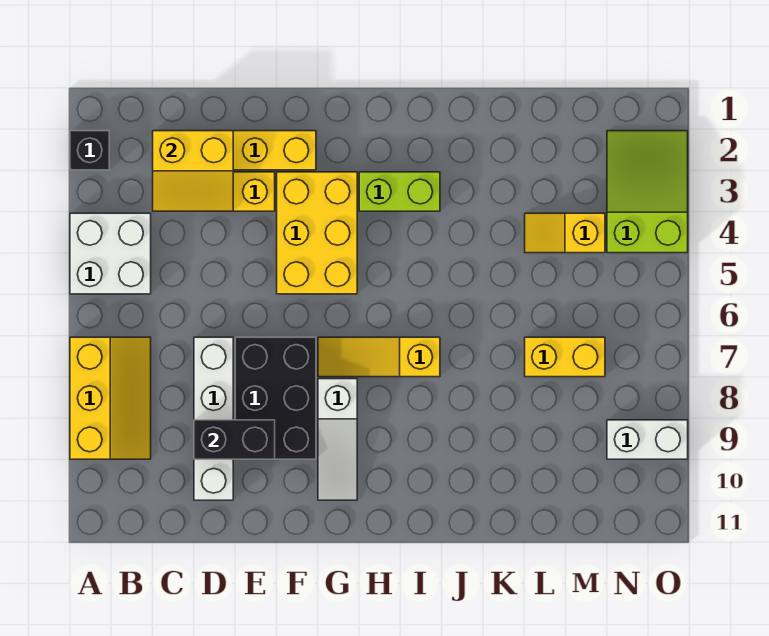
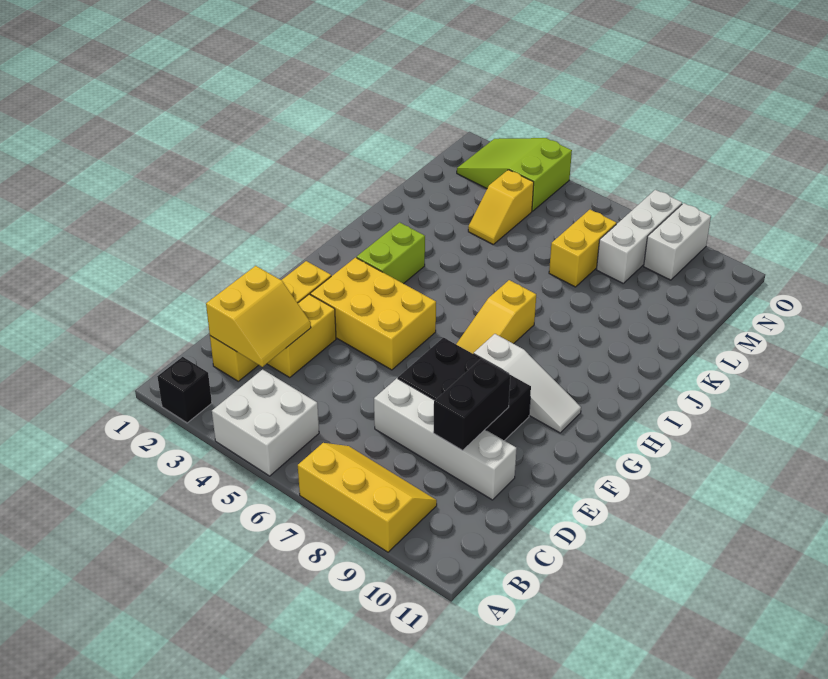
none -> white 1x3 brick [596,190,682,283]

